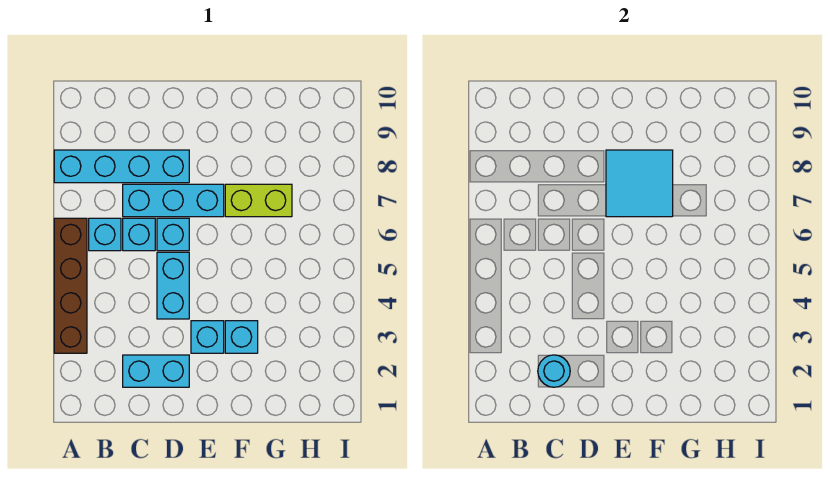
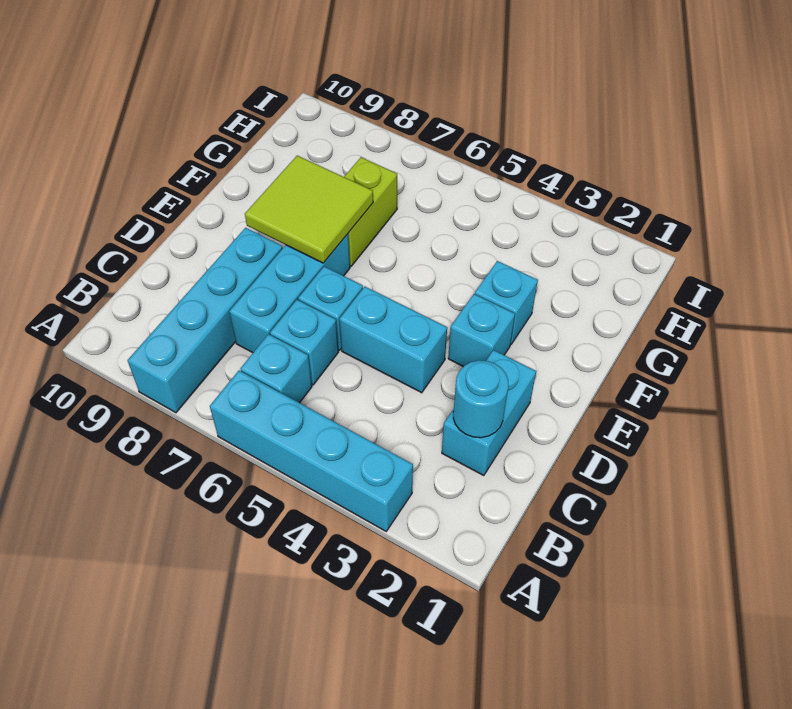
brown 1x4 brick [54,218,87,353] -> cyan 1x4 brick [210,370,413,531]
cyan 2x2 tile [606,150,673,217] -> lime 2x2 tile [245,156,373,263]

